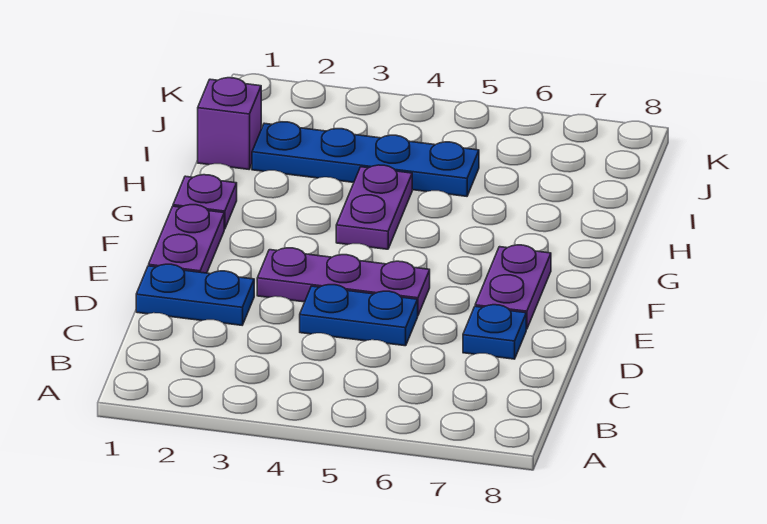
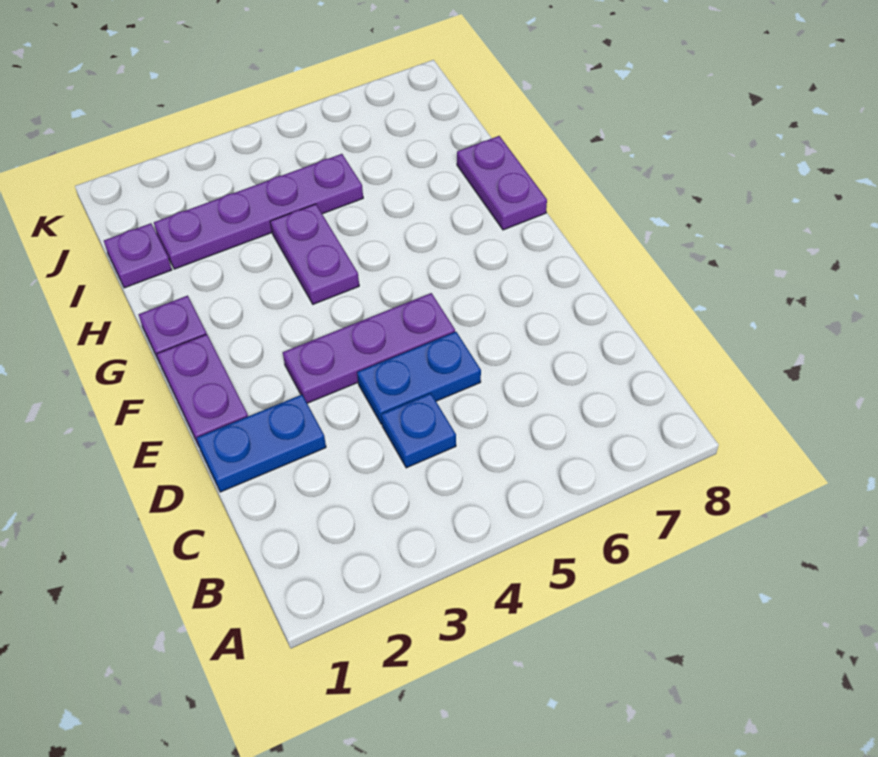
blue 1x1 plate [463,305,526,359] -> blue 1x1 plate moved to [381,393,456,468]
purple 1x2 plate [475,245,551,329] -> purple 1x2 plate moved to [457,136,547,230]
purple 1x1 brick [198,78,261,169] -> purple 1x1 plate [104,223,172,288]
blue 1x4 plate [252,122,479,196] -> purple 1x4 plate [154,154,363,269]

